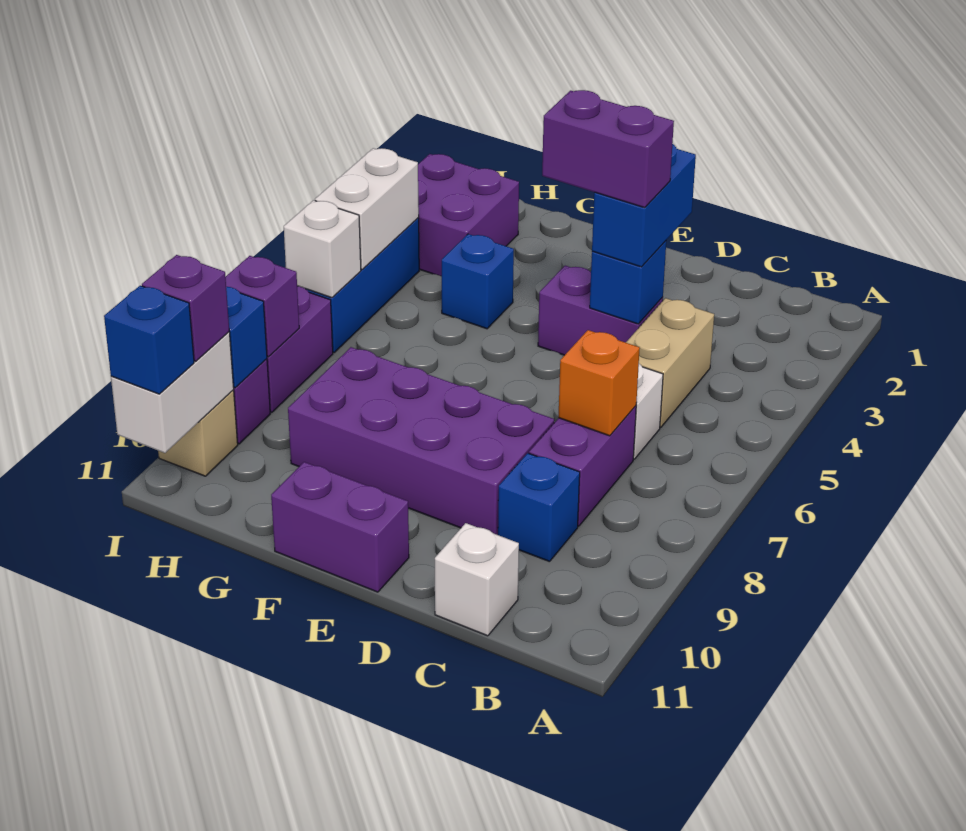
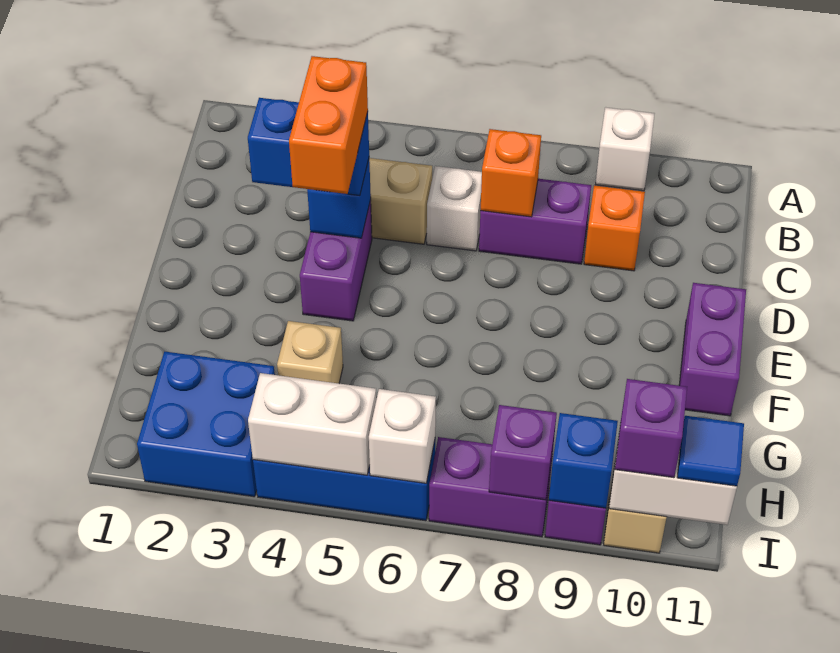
blue 1x1 brick [498,453,580,562] -> orange 1x1 brick [584,185,645,271]
white 1x1 brick [435,523,519,636] -> white 1x1 brick moved to [595,107,654,191]
purple 1x2 brick [542,90,674,208] -> orange 1x2 brick [289,56,368,194]
purple 2x4 brick [288,347,554,535] -> none
blue 1x1 brick [442,234,514,329] -> tan 1x1 brick [277,321,343,383]
purple 2x2 brick [418,154,519,276] -> blue 2x2 brick [137,351,275,497]
blue 1x1 brick [104,286,194,394] -> blue 1x1 tile [677,416,744,486]

